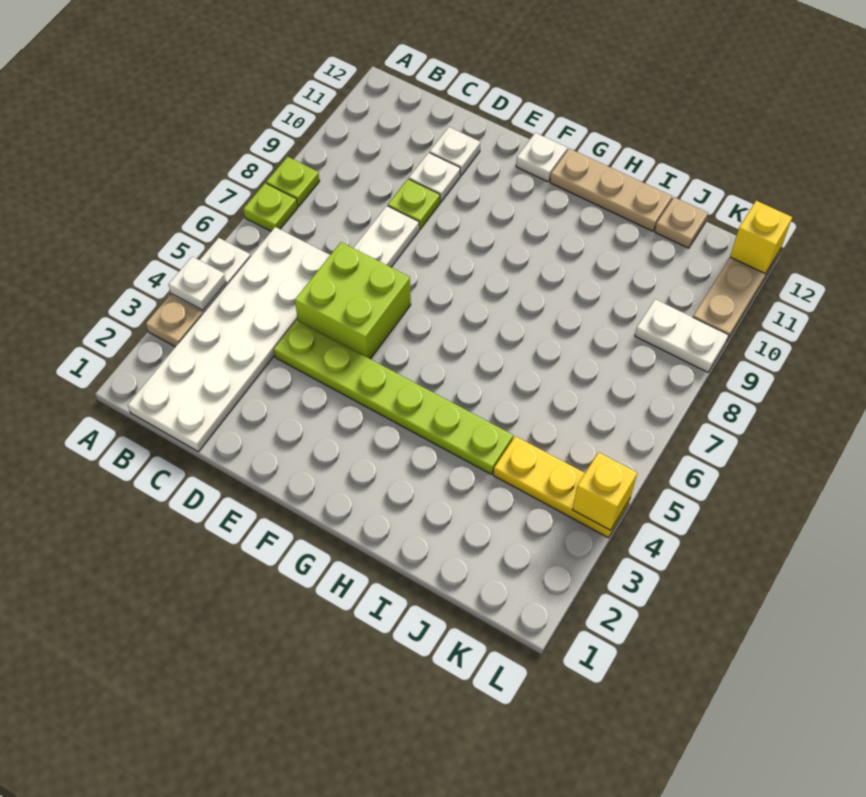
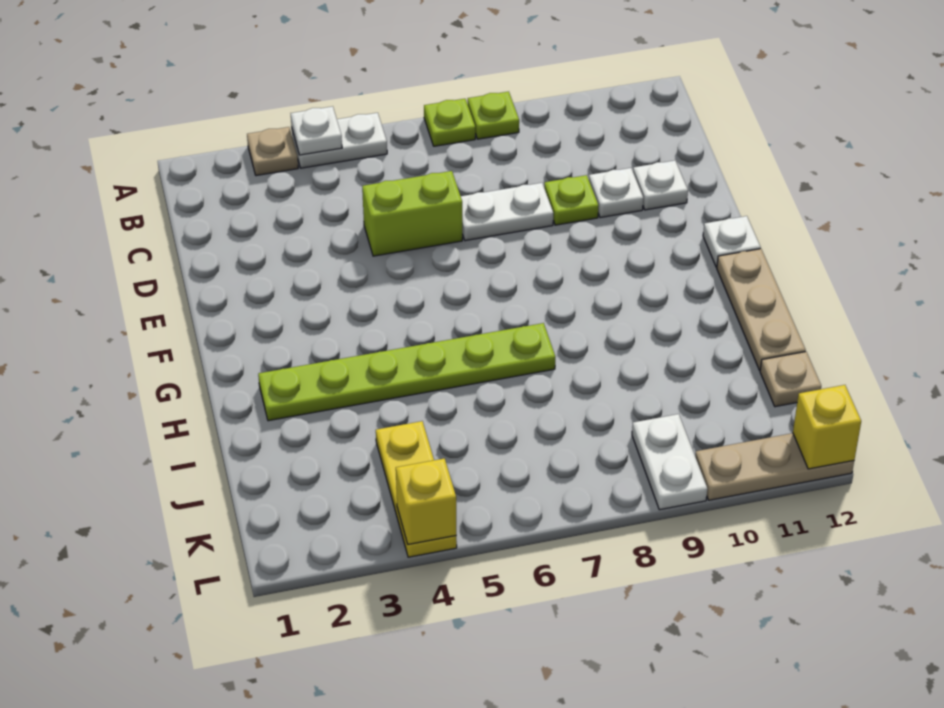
white 2x6 plate [128,227,330,452] -> none
lime 1x6 plate [274,320,513,474] -> lime 1x6 plate turned to [258,323,555,421]
lime 2x2 brick [295,242,411,359] -> lime 1x2 brick [362,171,462,256]

